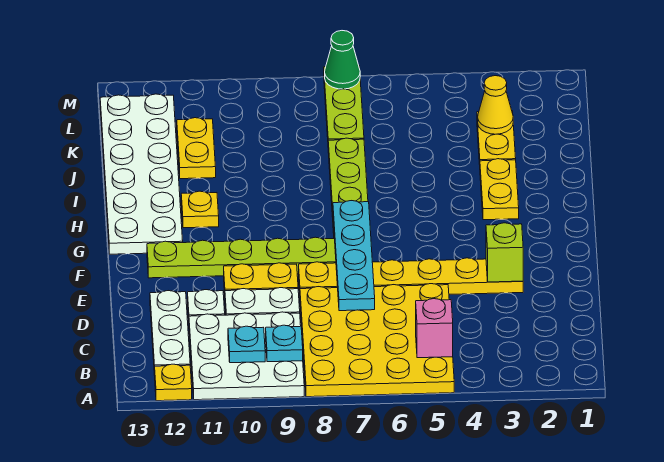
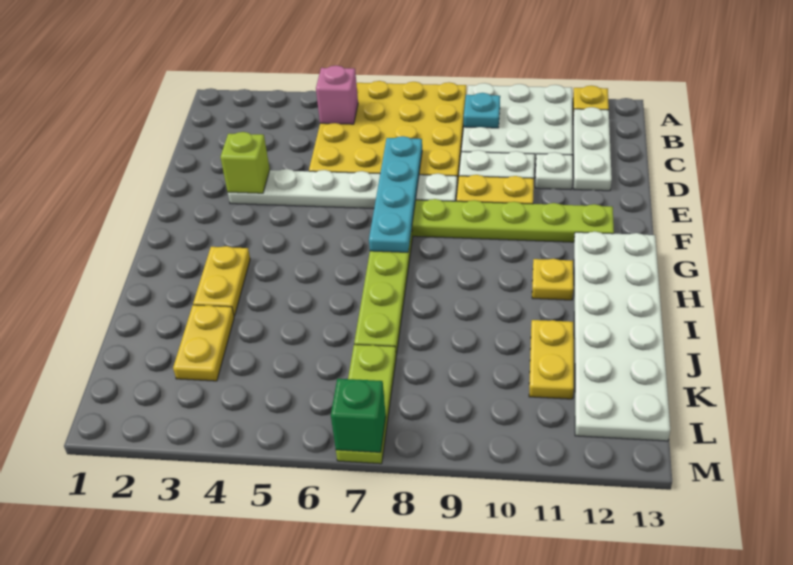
cyan 1x1 plate [228,326,265,363] -> none
yellow 1x6 plate [299,258,523,295] -> white 1x6 plate [228,169,457,208]
yellow 1x1 cone [478,76,513,134] -> none
green 1x1 cone [325,31,360,89] -> green 1x1 brick [331,379,386,452]

